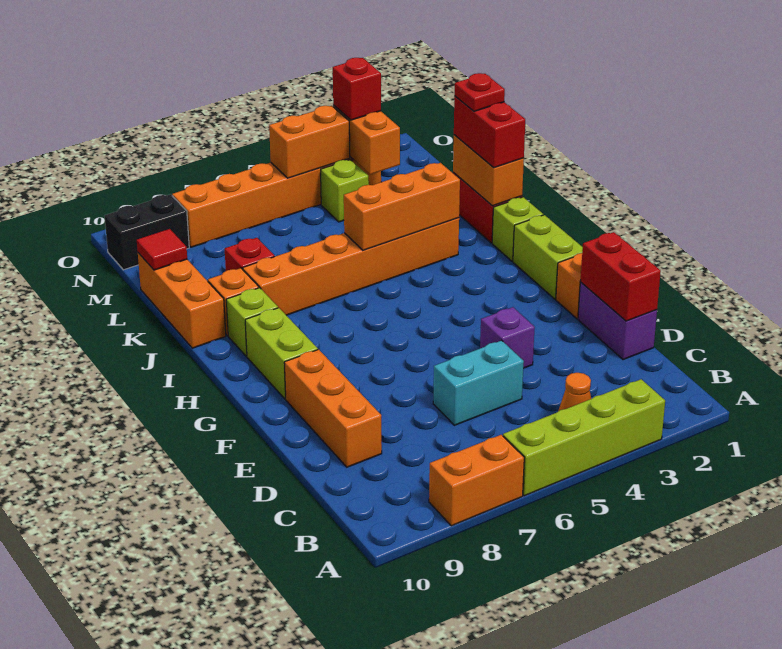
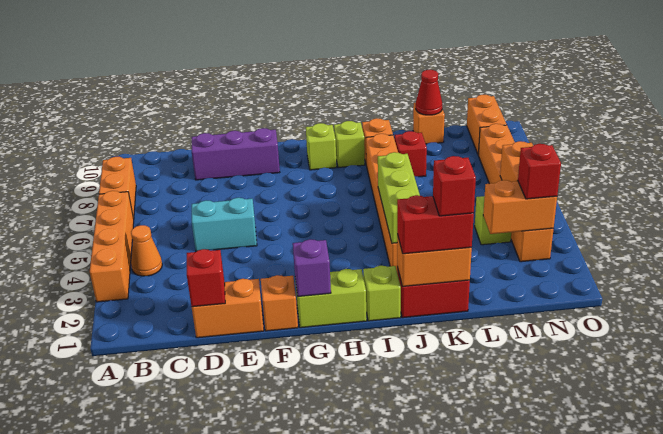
lime 1x4 brick [503,379,665,496] -> orange 1x4 brick [90,191,134,302]
purple 1x2 brick [578,283,657,360] -> orange 1x2 brick [192,279,264,338]
red 1x2 brick [580,232,661,321] -> red 1x1 brick [187,249,225,307]
cyan 1x2 brick [433,340,524,425] -> cyan 1x2 brick turned to [192,198,257,251]
orange 1x3 brick [284,349,382,467] -> purple 1x3 brick [192,128,280,180]
purple 1x1 brick [480,307,535,368] -> purple 1x1 brick moved to [293,239,331,297]
lime 1x2 brick [245,308,318,399] -> lime 1x1 brick [306,123,337,170]
orange 1x3 brick [344,163,460,250] -> lime 1x3 brick [378,152,420,243]
orange 1x3 brick [138,253,226,348] -> orange 1x1 brick [413,103,445,144]
red 1x1 plate [454,73,505,111] -> red 1x1 brick [433,156,476,216]
red 1x1 tile [137,229,187,270] -> red 1x1 cone [416,70,442,115]
black 1x2 brick [105,194,189,270] -> orange 1x2 brick [467,95,507,154]

